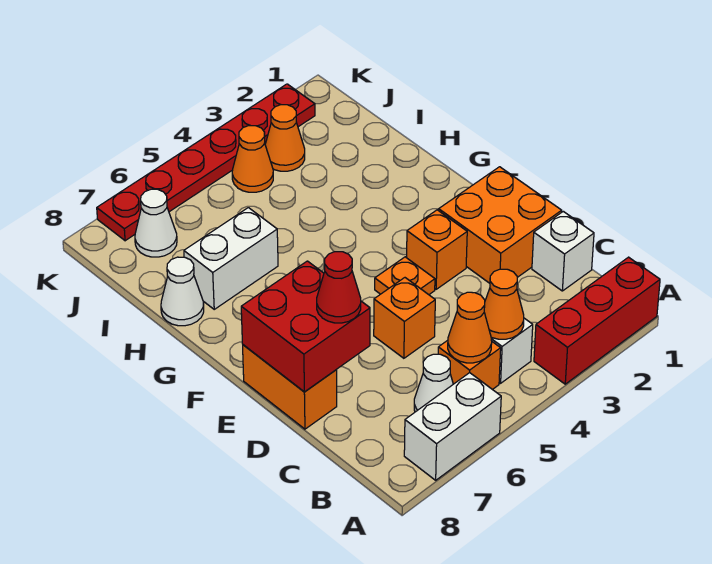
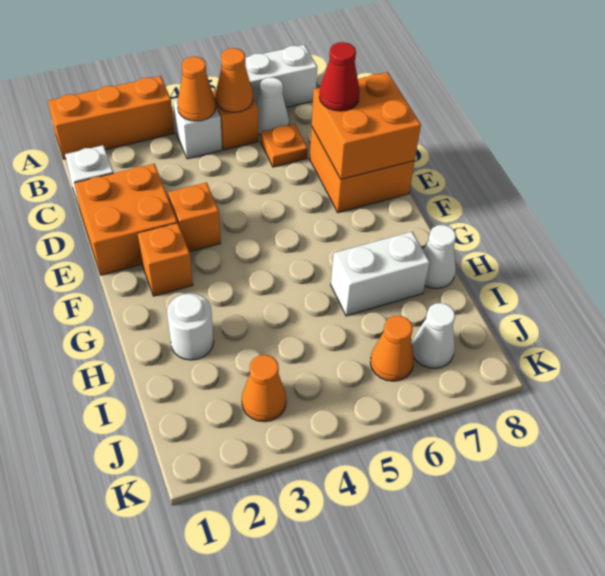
red 1x3 brick [534,257,660,384] -> orange 1x3 brick [48,76,174,159]
orange 1x1 brick [374,278,435,358] -> orange 1x1 brick moved to [138,223,193,296]
red 2x2 brick [241,261,370,392] -> orange 2x2 brick [312,72,421,179]
orange 1x2 brick [243,345,337,429] -> orange 2x2 brick [310,126,415,213]
orange 1x1 plate [375,257,435,295] -> orange 1x1 plate moved to [261,124,308,167]
none -> white 1x1 round brick [167,293,214,360]
orange 1x1 cone [232,126,273,192] -> orange 1x1 cone moved to [370,316,414,381]
red 1x6 plate [97,84,315,241] -> none

